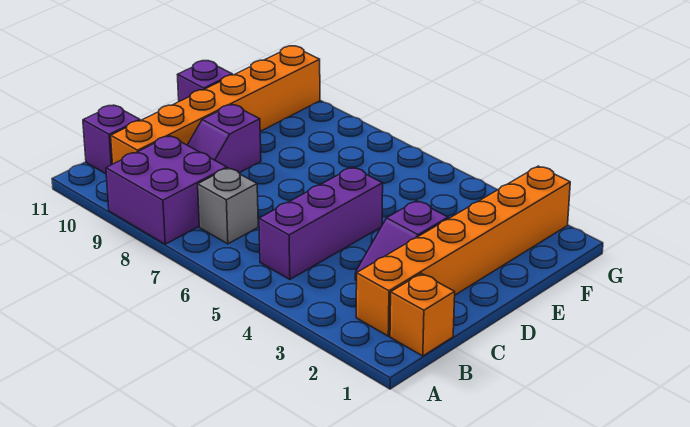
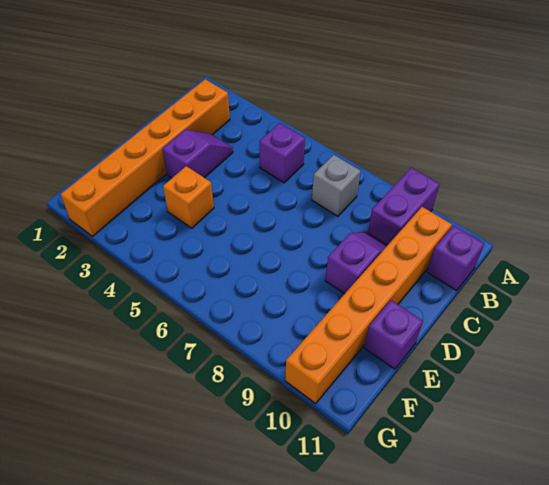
purple 2x2 brick [106,136,227,244] -> purple 1x2 brick [368,168,440,244]
orange 1x1 brick [390,273,455,356] -> orange 1x1 brick moved to [163,166,214,228]
purple 1x3 brick [259,167,383,279] -> purple 1x1 brick [259,123,305,183]

